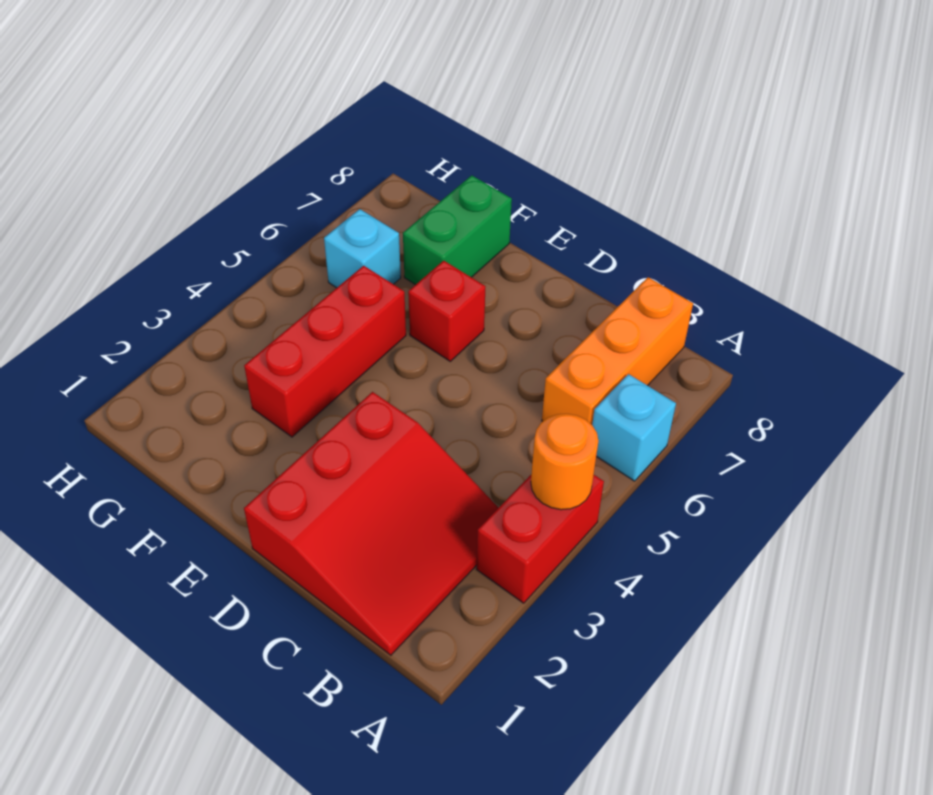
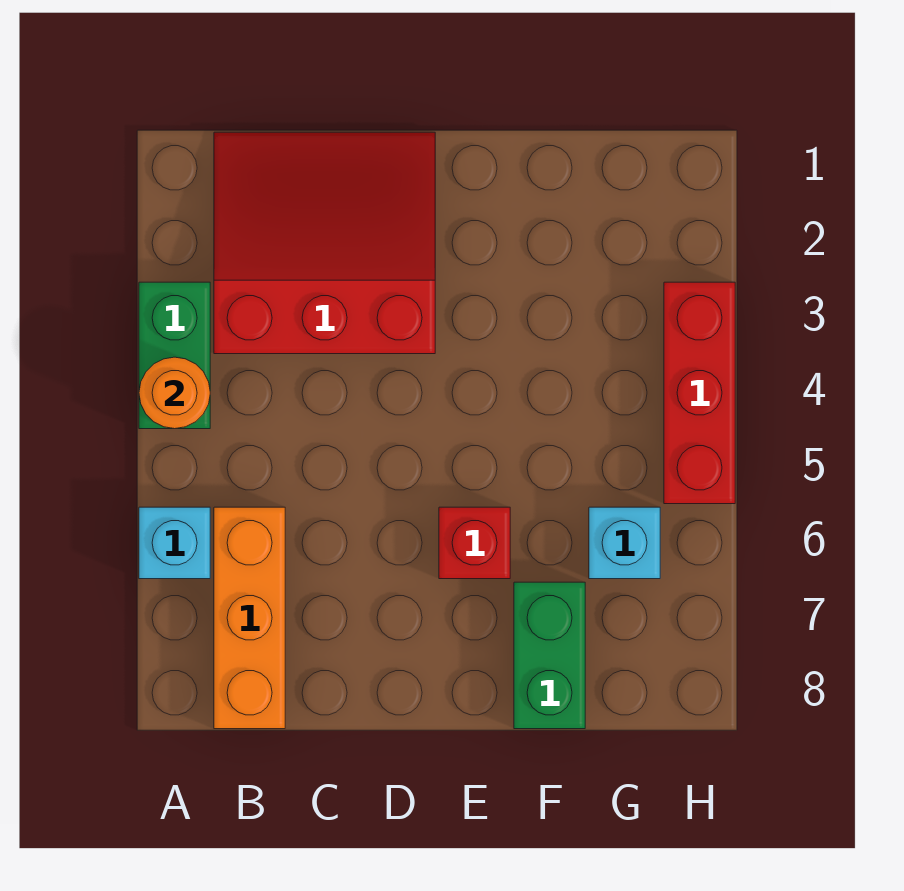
red 1x2 brick [476,475,604,603] -> green 1x2 brick [139,282,210,429]
red 3x3 slope [244,392,498,655] -> red 3x3 slope turned to [214,132,435,354]
red 1x3 brick [244,266,406,437] -> red 1x3 brick moved to [664,282,735,504]

